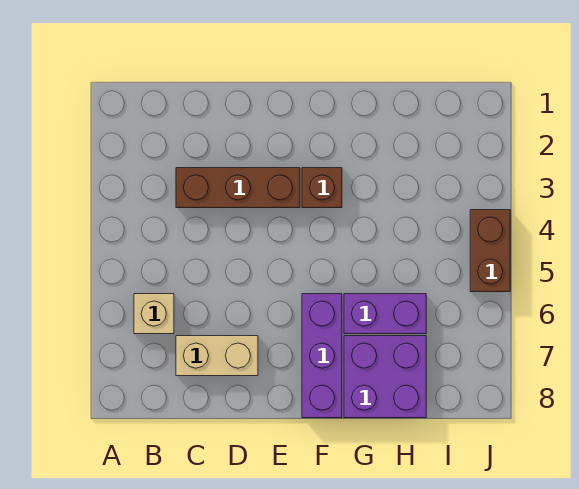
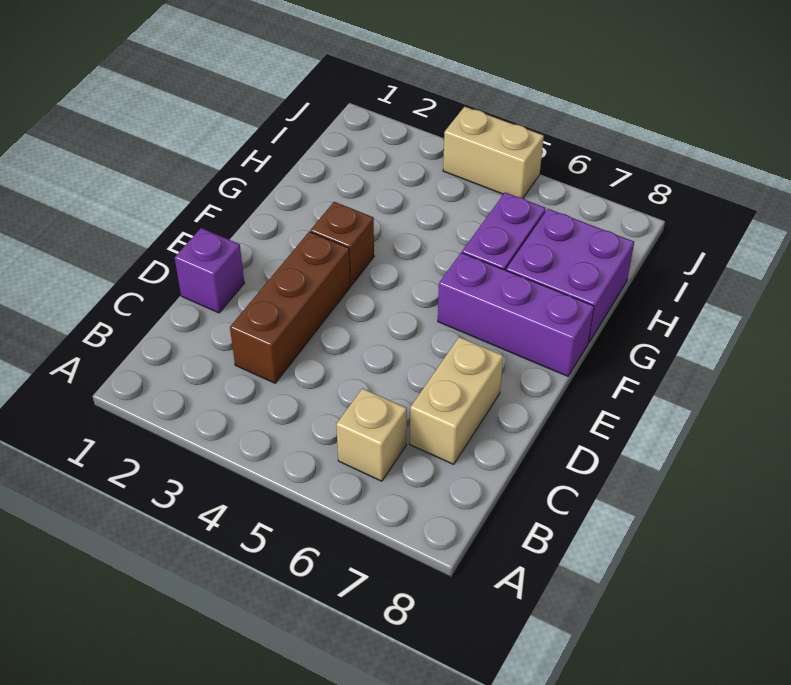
none -> purple 1x1 brick [175,228,244,313]
brown 1x2 brick [470,210,510,292] -> tan 1x2 brick [443,107,544,198]

